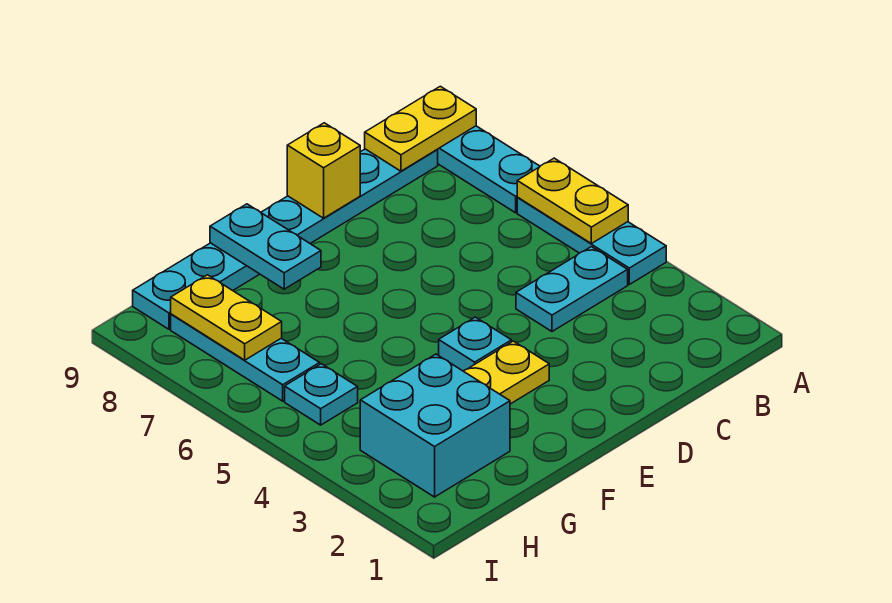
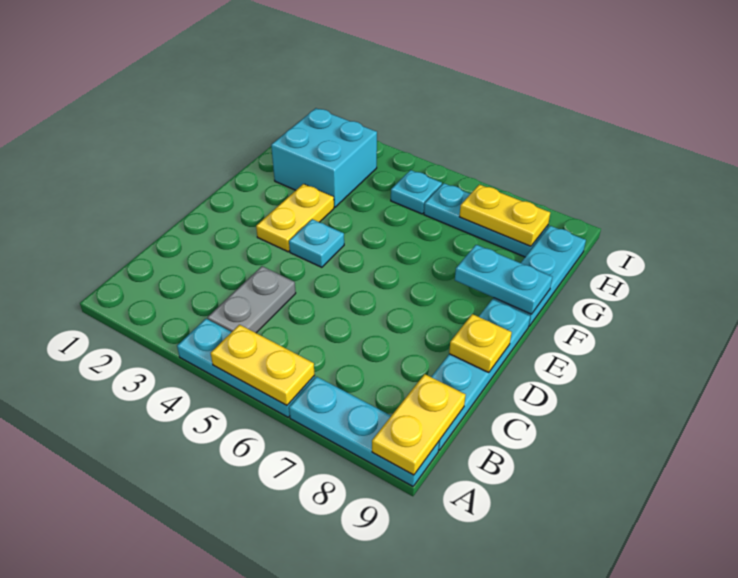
cyan 1x2 plate [516,247,628,331] -> grey 1x2 plate [207,266,296,333]
yellow 1x1 brick [287,123,360,218] -> yellow 1x1 plate [449,314,512,373]

